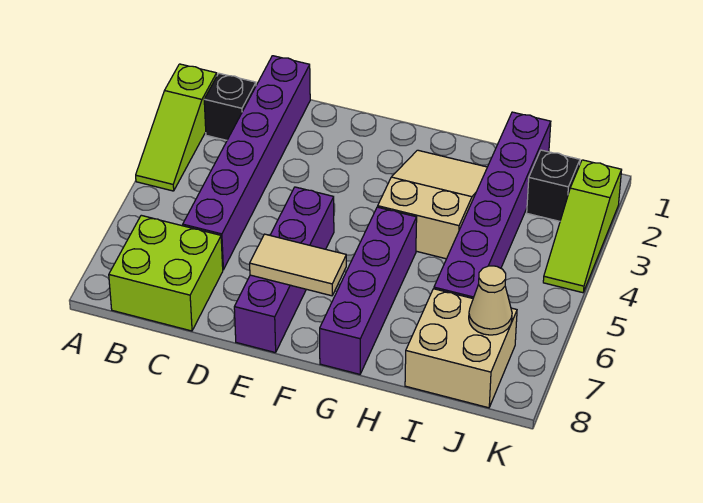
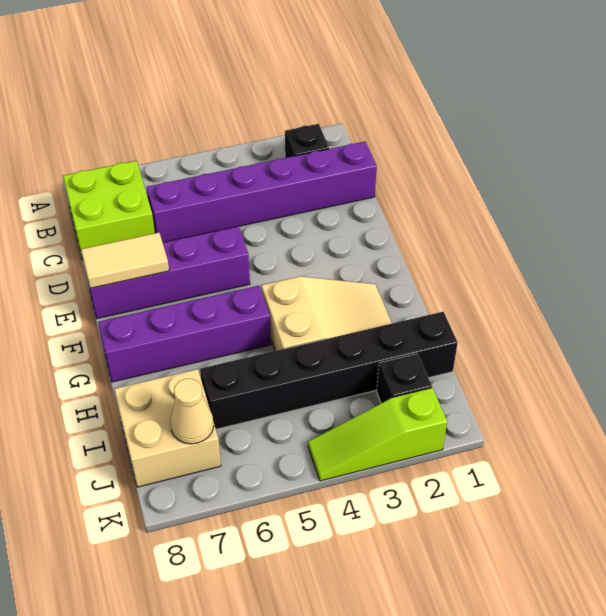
lime 1x3 slope [136,64,217,191] -> none
tan 1x2 tile [250,234,346,296] -> tan 1x2 tile turned to [81,233,169,288]
purple 1x6 brick [434,112,551,298] -> black 1x6 brick [200,312,458,429]

